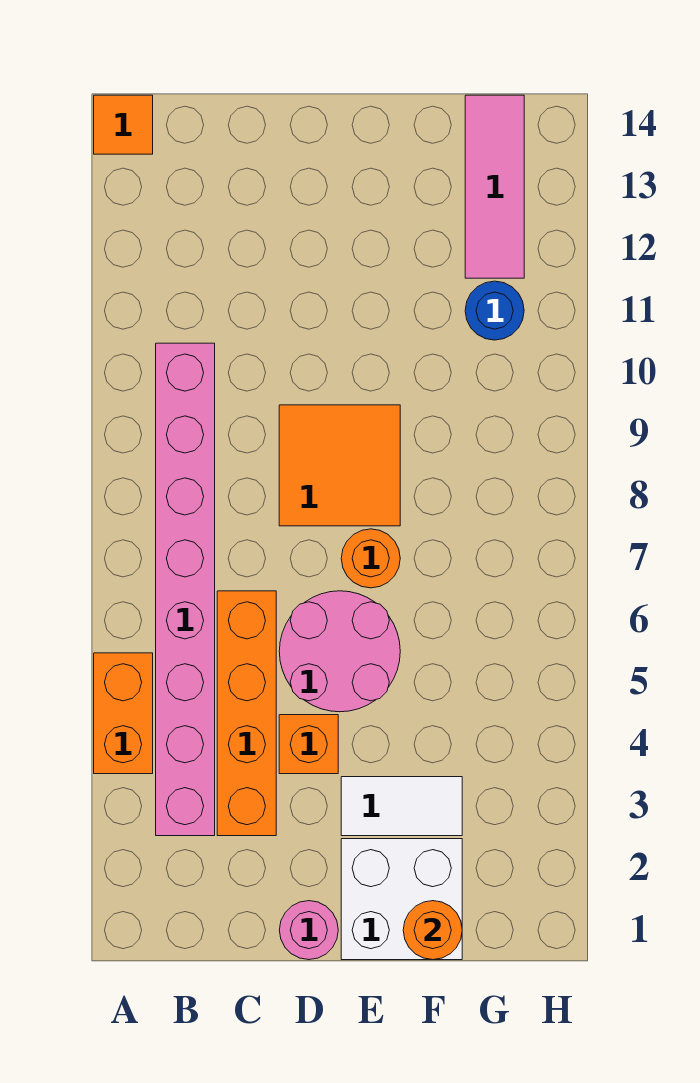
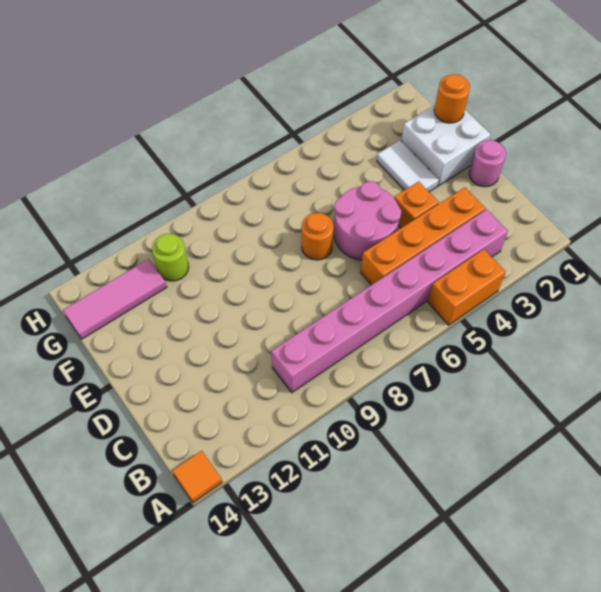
orange 2x2 tile [279,405,400,526] -> none
blue 1x1 round brick [465,281,524,340] -> lime 1x1 round brick [152,234,189,281]

